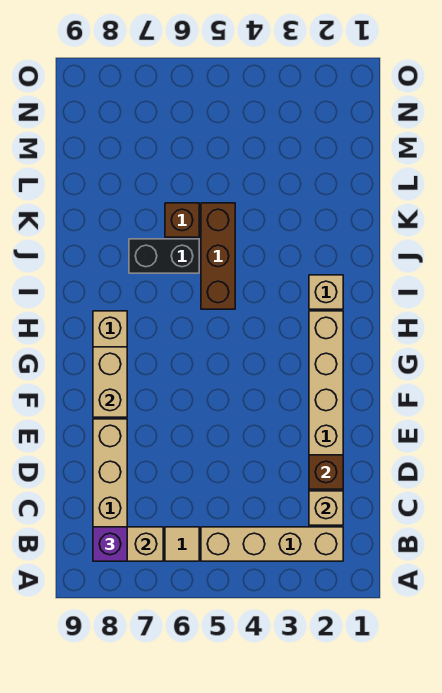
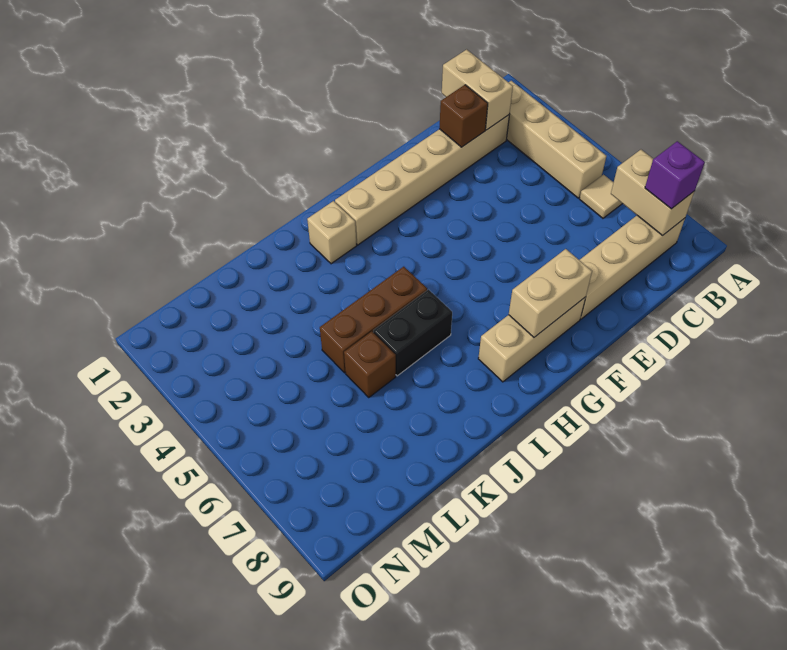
tan 1x1 brick [309,491,343,525] -> tan 1x2 brick [442,49,513,130]
black 1x2 brick [129,239,199,273] -> black 1x2 brick turned to [373,290,452,376]

